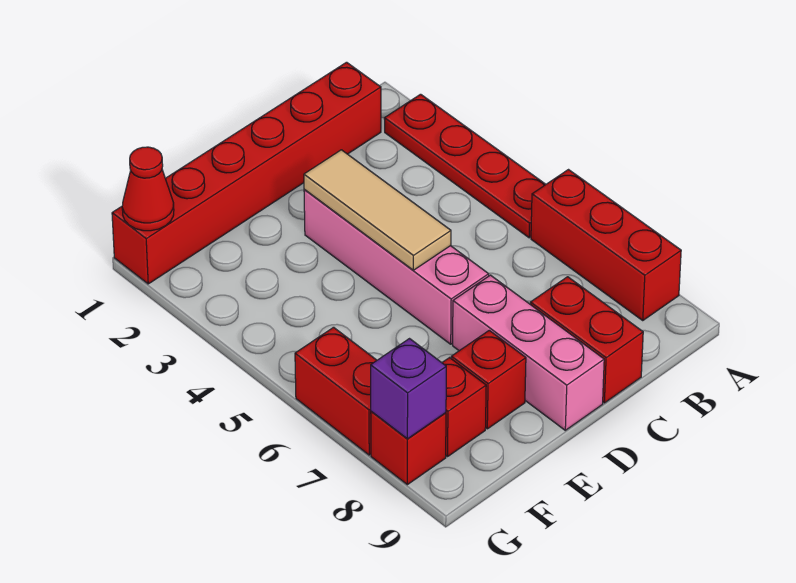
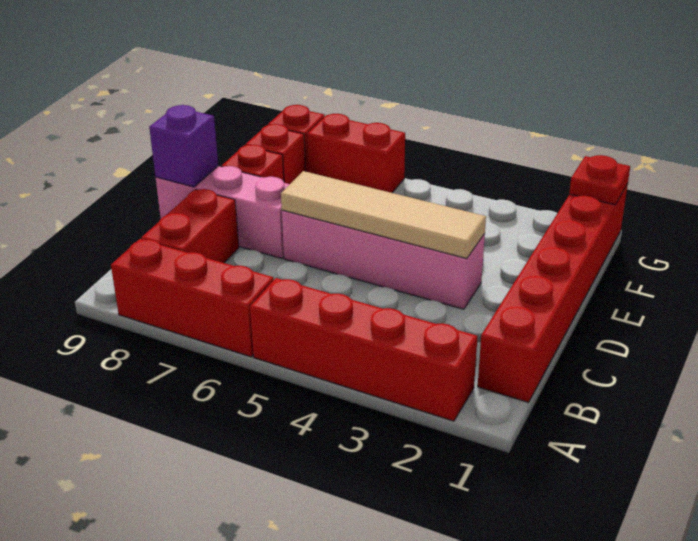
red 1x4 plate [384,94,546,238] -> red 1x4 brick [250,278,478,421]
red 1x2 brick [530,277,643,403] -> red 1x2 brick turned to [141,189,239,263]
tan 1x3 tile [304,150,451,270] -> tan 1x4 tile [281,171,486,259]
red 1x1 cone [122,147,174,231] -> red 1x1 plate [569,155,630,205]
purple 1x1 brick [371,339,446,439] -> purple 1x1 brick moved to [149,105,218,187]

